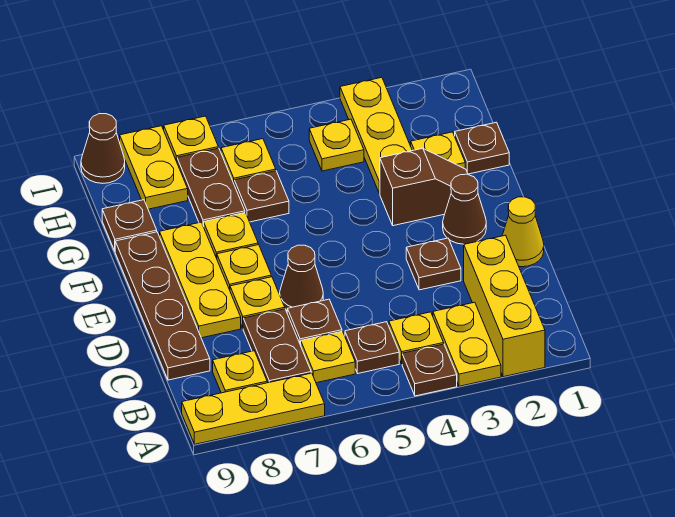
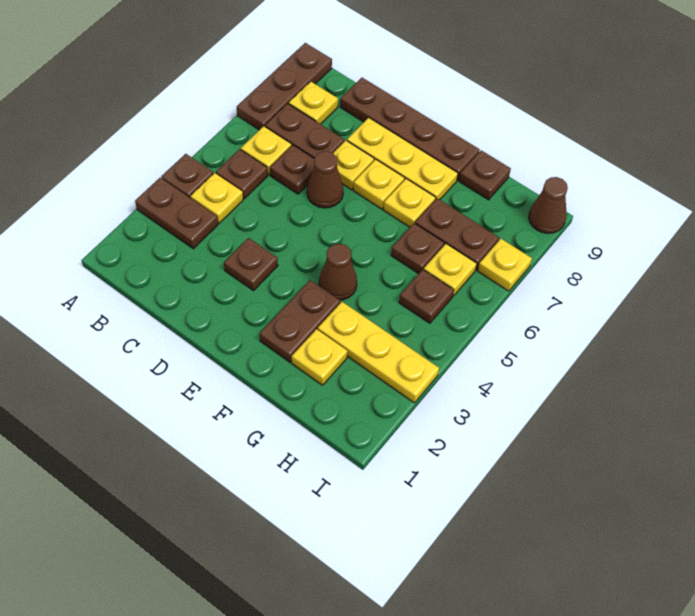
yellow 1x3 brick [464,235,545,377] -> none
yellow 1x2 plate [433,302,501,386] -> brown 1x2 plate [135,178,218,249]
yellow 1x3 plate [182,373,325,444] -> brown 1x3 plate [237,43,332,130]
yellow 1x1 cone [502,197,544,267] -> none
brown 1x1 cone [443,174,486,244] -> brown 1x1 cone moved to [319,244,357,300]
brown 1x2 slope [380,148,468,226] -> brown 1x2 plate [260,280,340,362]
brown 1x1 plate [455,122,509,174] -> brown 1x1 plate moved to [399,270,454,323]
yellow 1x1 plate [309,119,364,171] -> none
yellow 1x2 plate [120,126,188,209] -> none

